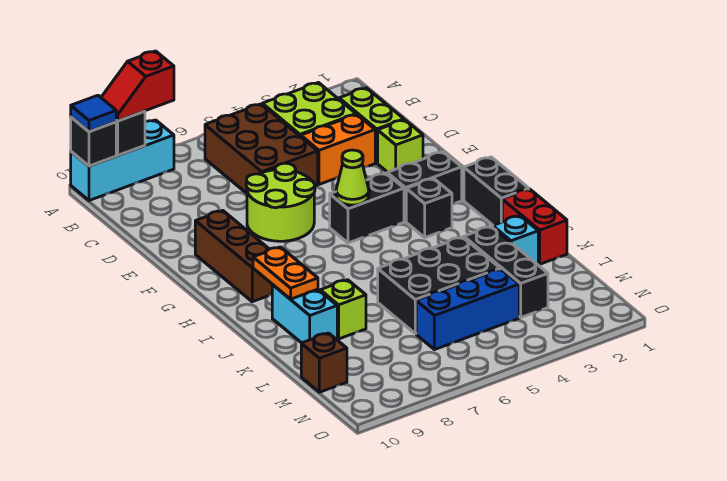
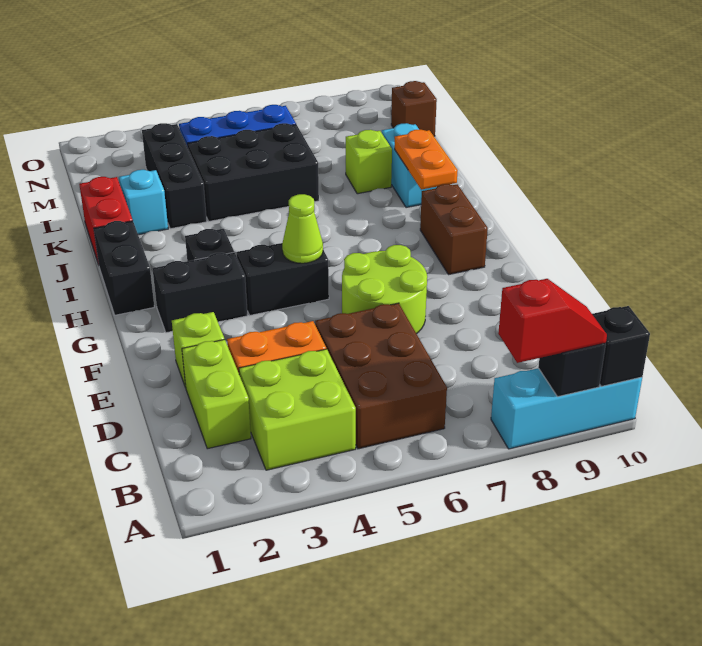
blue 1x1 tile [71,95,116,132] -> none
brown 1x3 brick [195,211,272,302] -> brown 1x2 brick [420,184,488,275]

